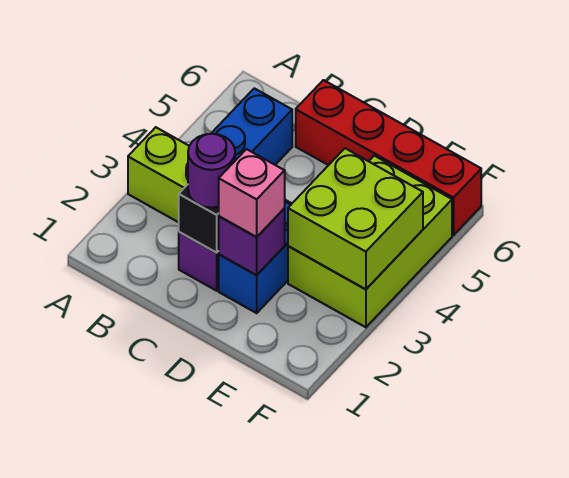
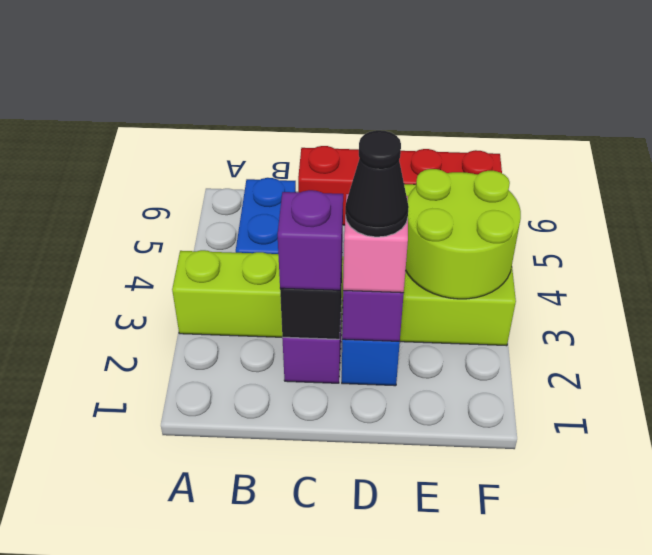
purple 1x1 round brick [188,134,235,208] -> purple 1x1 brick [278,190,343,290]
none -> black 1x1 cone [345,130,409,237]
lime 2x2 brick [288,148,423,289] -> lime 2x2 round brick [406,169,521,299]

